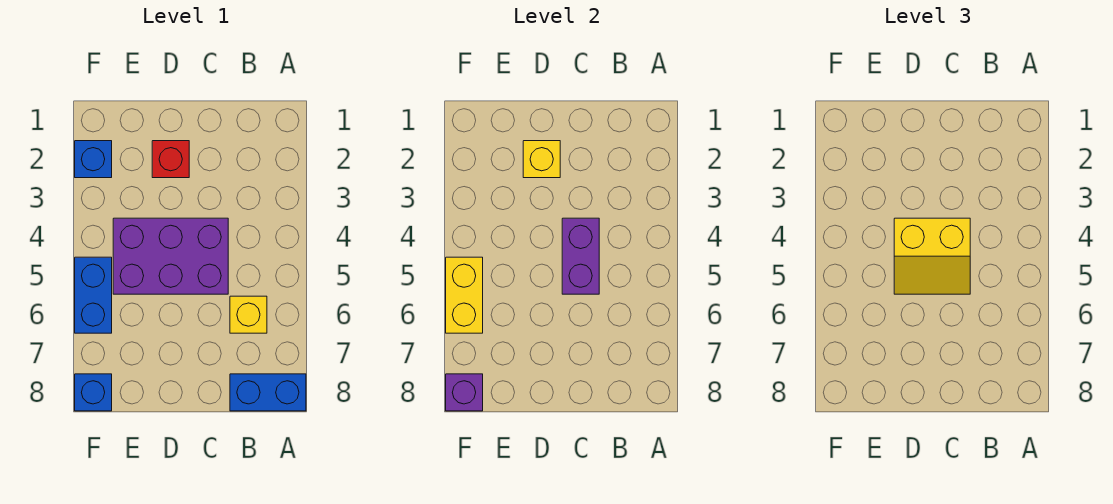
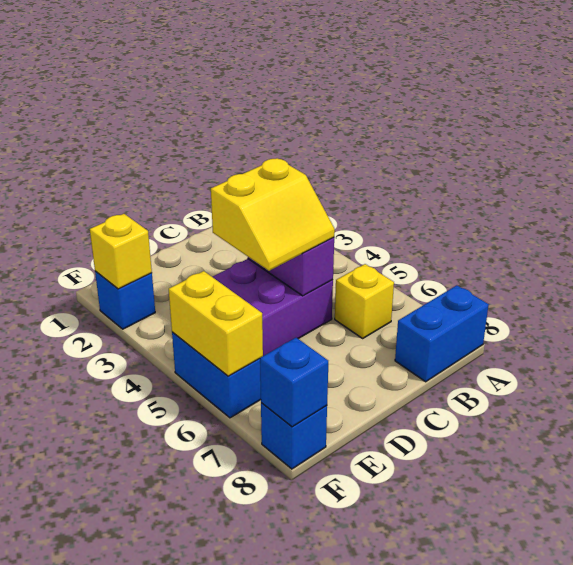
red 1x1 brick [152,141,189,178] -> none
yellow 1x1 brick [523,141,560,178] -> yellow 1x1 brick moved to [90,214,152,289]
purple 1x1 brick [446,374,483,411] -> blue 1x1 brick [260,338,328,427]

